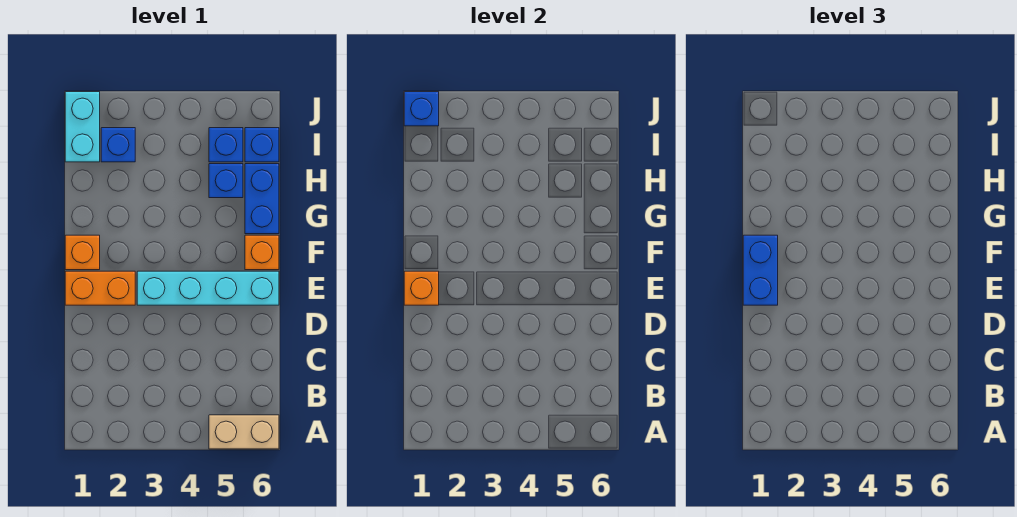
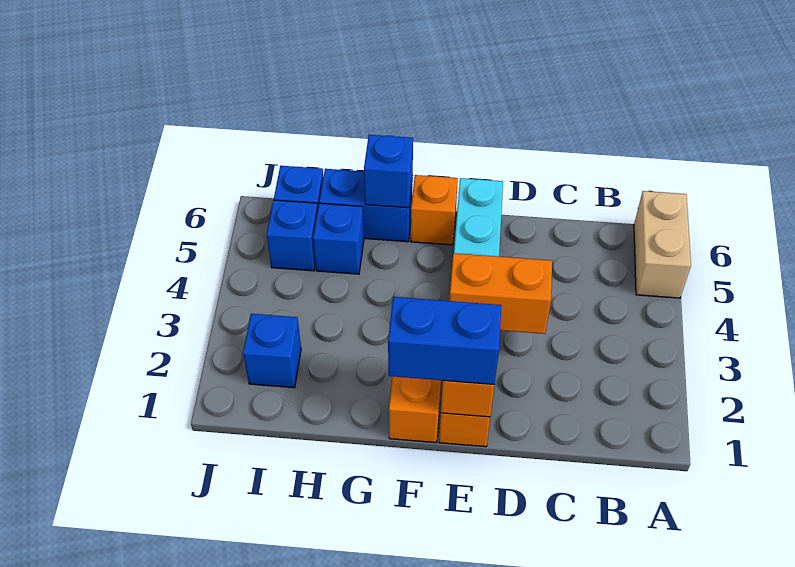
none -> orange 1x2 brick [449,253,552,334]
cyan 1x2 brick [65,92,100,162] -> none
blue 1x1 brick [404,92,439,126] -> blue 1x1 brick moved to [364,135,413,208]

